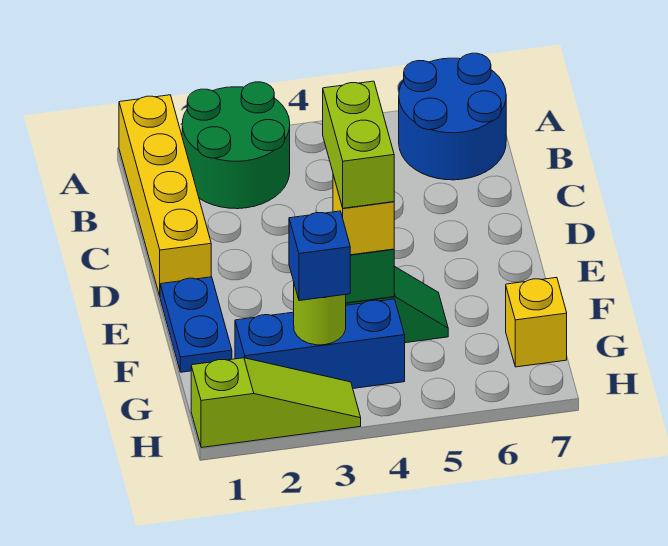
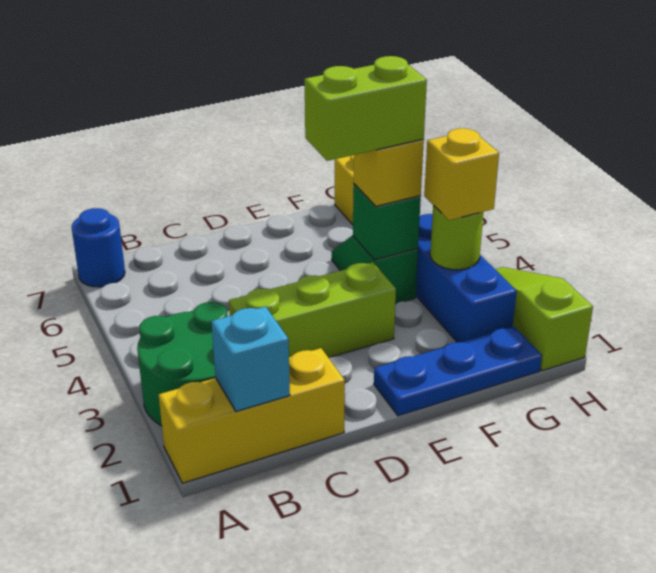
yellow 1x4 brick [119,95,211,296] -> yellow 1x3 brick [159,348,345,483]
blue 2x2 round brick [399,53,506,180] -> blue 1x1 round brick [71,208,125,287]
none -> cyan 1x1 brick [211,307,290,411]
none -> lime 1x3 brick [229,262,396,358]
blue 1x2 plate [160,277,232,372] -> blue 1x3 plate [374,327,542,416]
blue 1x1 brick [289,211,350,301] -> yellow 1x1 brick [424,128,499,220]

